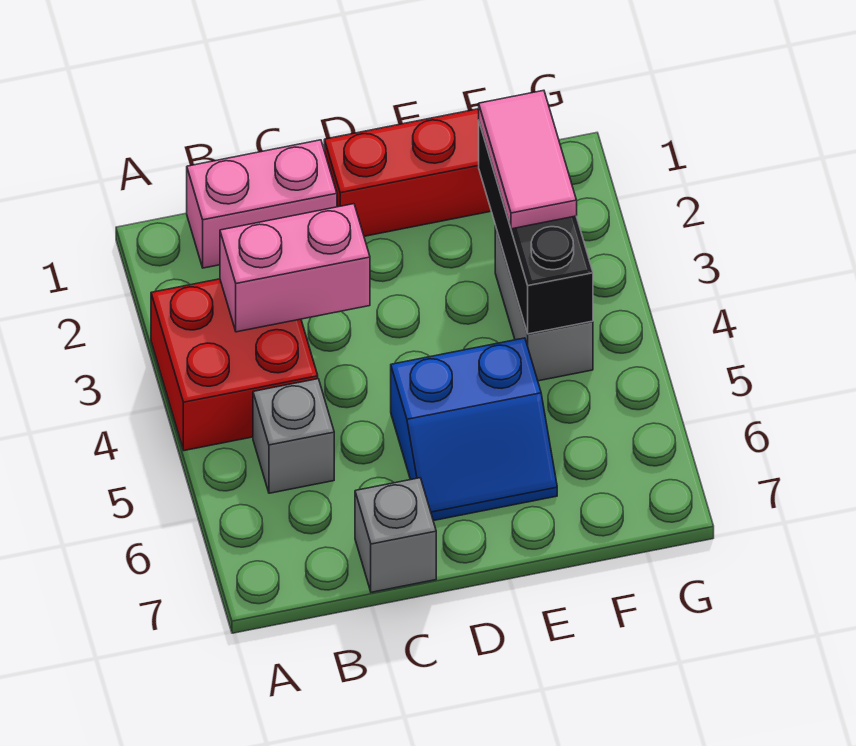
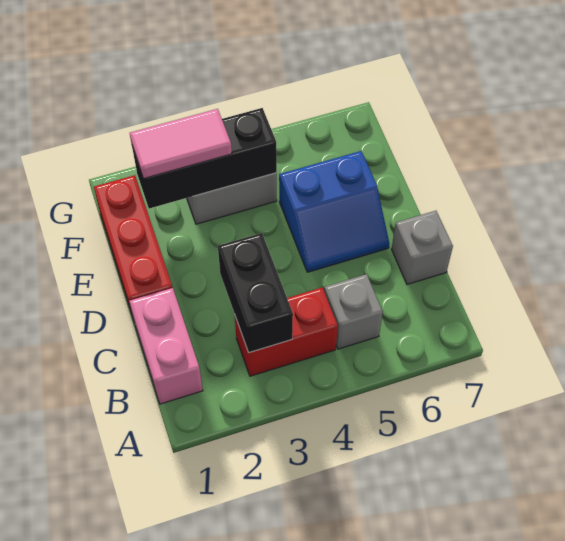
red 2x2 brick [151,279,318,451] -> red 1x2 brick [235,288,338,376]
pink 1x2 brick [220,204,370,332] -> black 1x2 brick [218,233,293,353]
blue 2x2 slope [391,338,557,521] -> blue 2x2 slope turned to [279,151,389,272]

